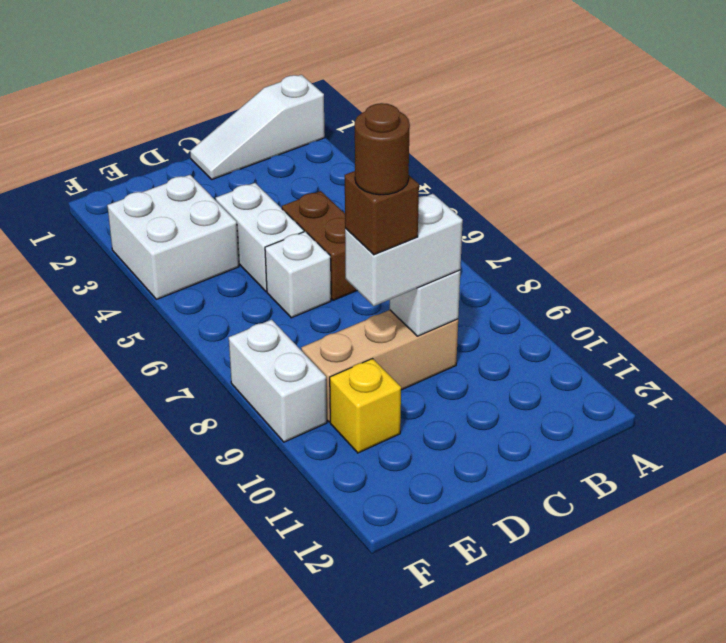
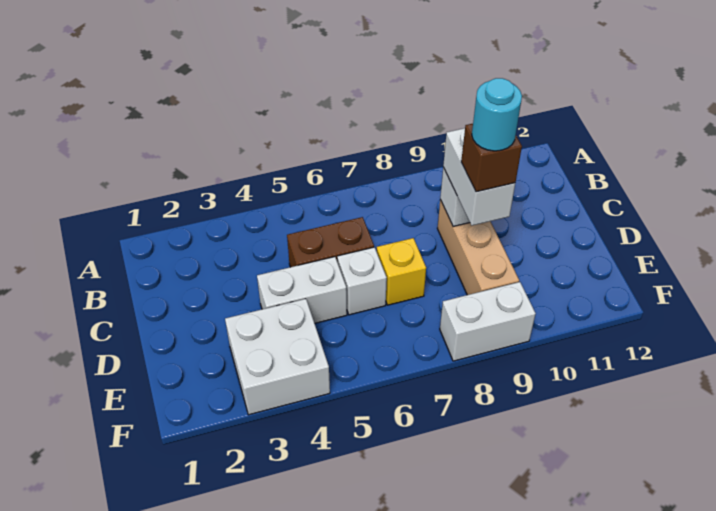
white 1x3 slope [190,75,325,179] -> none
brown 1x1 round brick [355,103,410,195] -> cyan 1x1 round brick [472,78,522,151]
yellow 1x1 brick [330,359,401,453] -> yellow 1x1 brick moved to [376,238,426,305]

